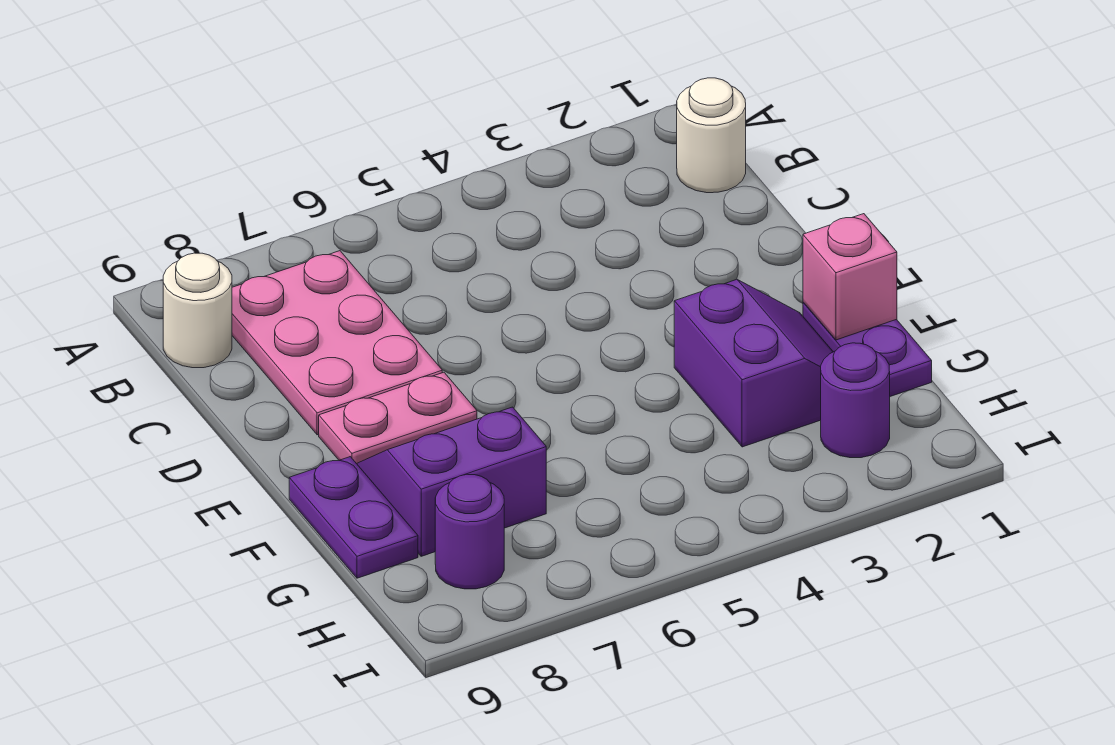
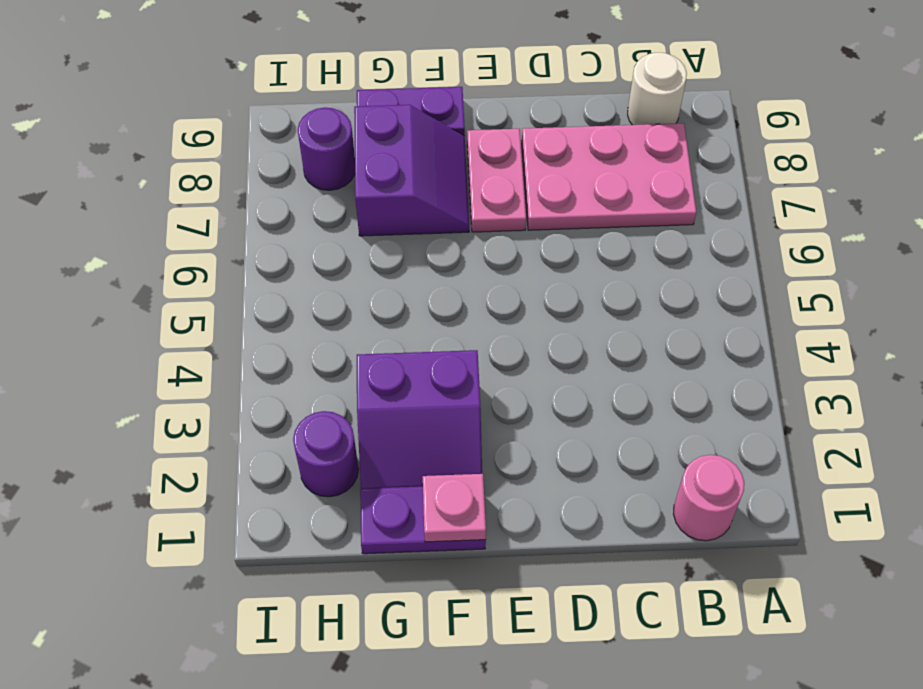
white 1x1 round brick [677,78,746,193] -> pink 1x1 round brick [674,455,744,541]
pink 1x1 brick [803,214,897,340] -> pink 1x1 plate [423,474,486,542]

